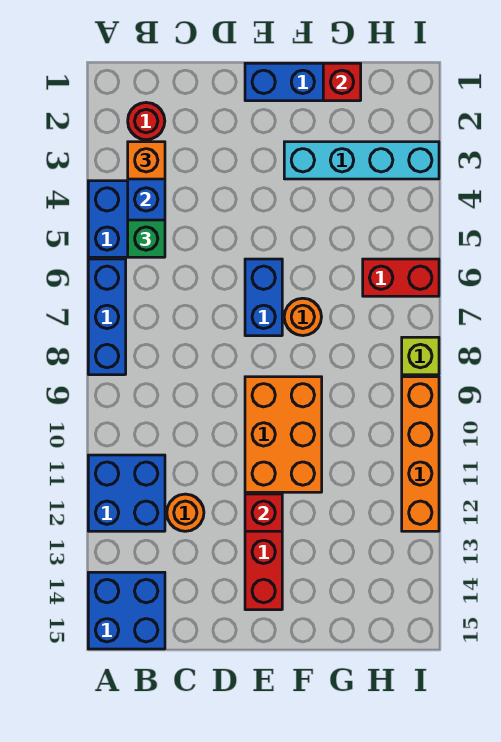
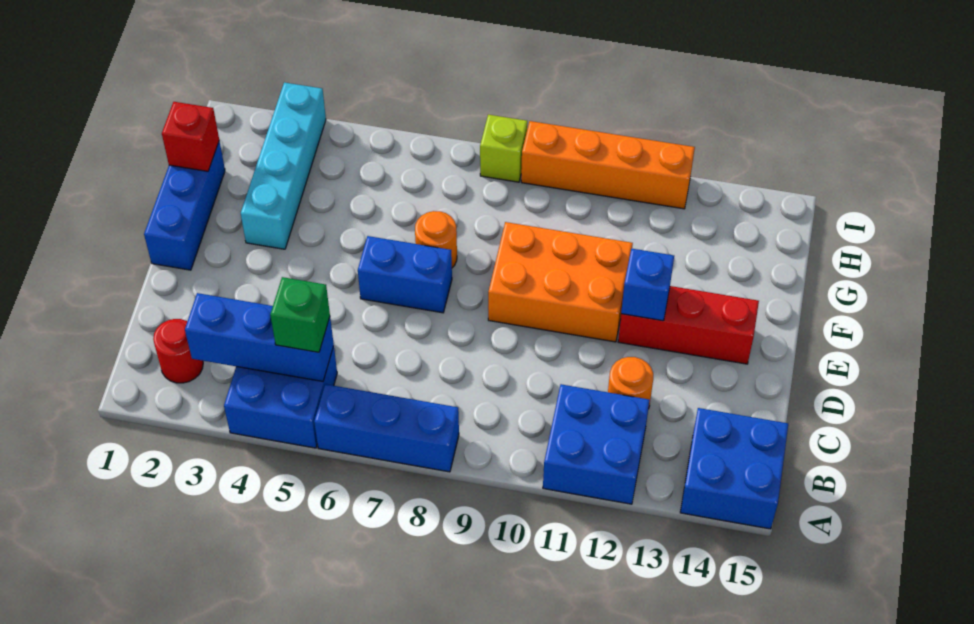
orange 1x1 brick [128,142,165,179] -> none
red 1x1 brick [245,494,282,531] -> blue 1x1 brick [621,249,674,321]
red 1x2 brick [363,259,439,296] -> none

